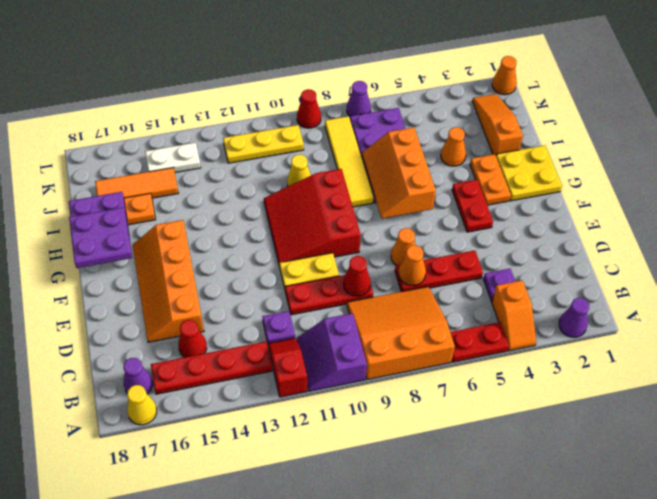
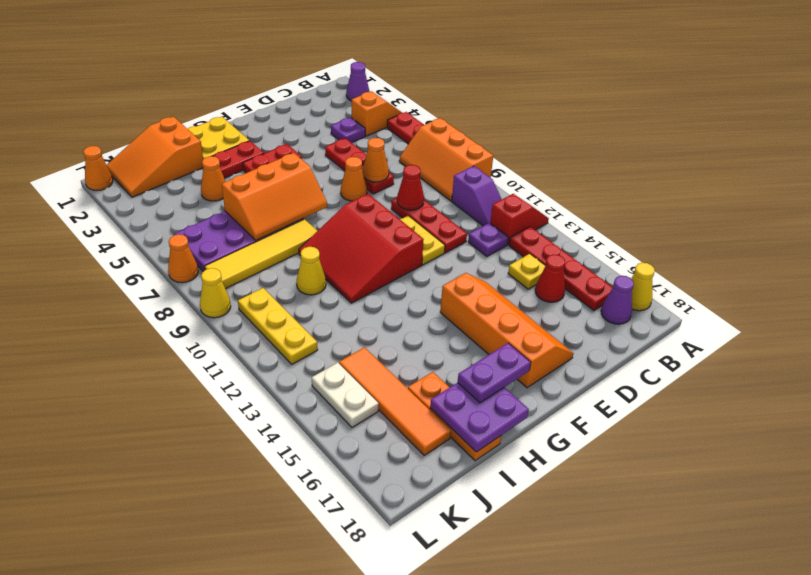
orange 3x3 slope [347,287,455,380] -> orange 2x3 slope [399,118,493,201]
purple 2x2 slope [297,313,367,391] -> purple 1x2 slope [452,166,502,226]
red 1x2 slope [268,338,307,397] -> red 1x2 slope turned to [490,194,549,245]
none -> yellow 1x1 plate [508,254,546,289]
orange 2x4 slope [133,220,204,342] -> orange 2x4 slope turned to [440,273,573,388]
red 3x3 slope [264,169,361,266] -> red 3x3 slope turned to [299,194,424,303]
orange 1x2 plate [470,154,511,205] -> red 1x2 plate [213,141,264,178]
purple 2x2 plate [69,207,132,268] -> purple 1x2 plate [458,343,531,403]
orange 1x3 slope [472,94,523,155] -> orange 2x3 slope [107,117,203,197]
orange 1x3 tile [95,168,178,198] -> orange 1x4 tile [339,347,451,455]
purple 1x1 cone [347,81,371,116] -> orange 1x1 cone [168,234,198,283]
red 1x1 cone [297,89,321,128] -> yellow 1x1 cone [200,268,231,318]

